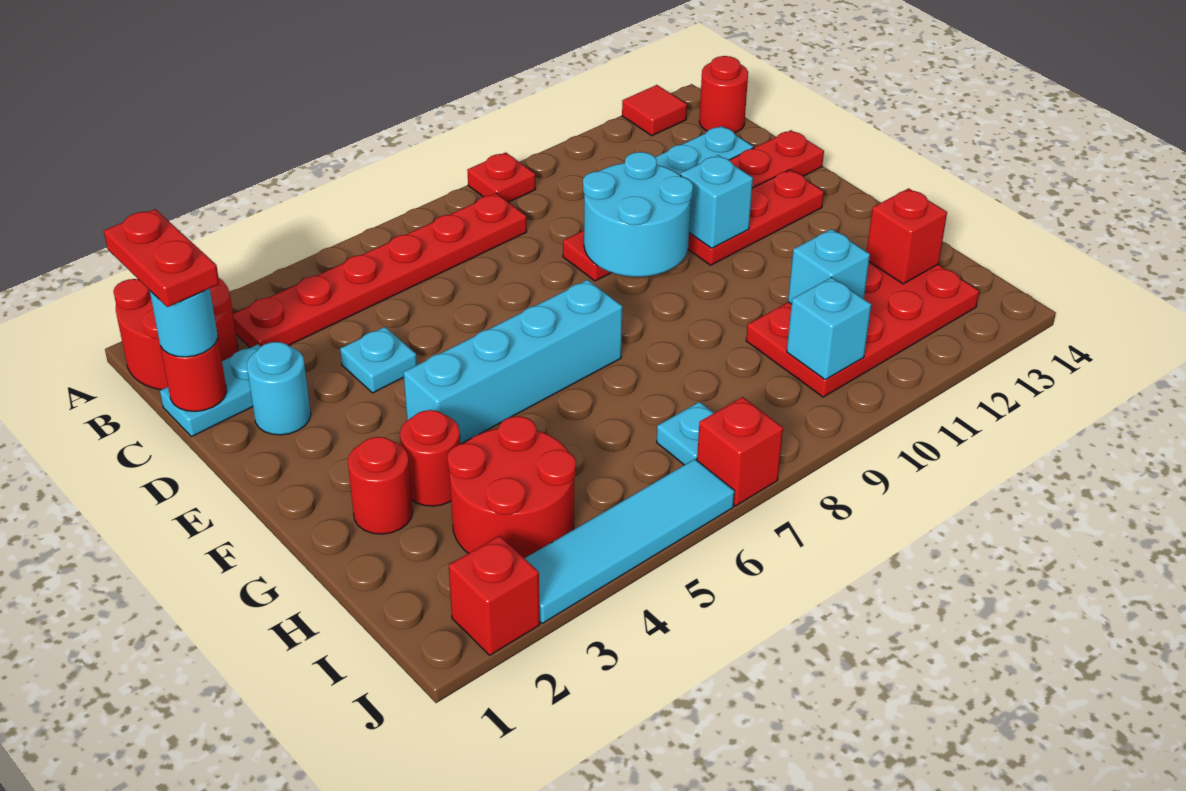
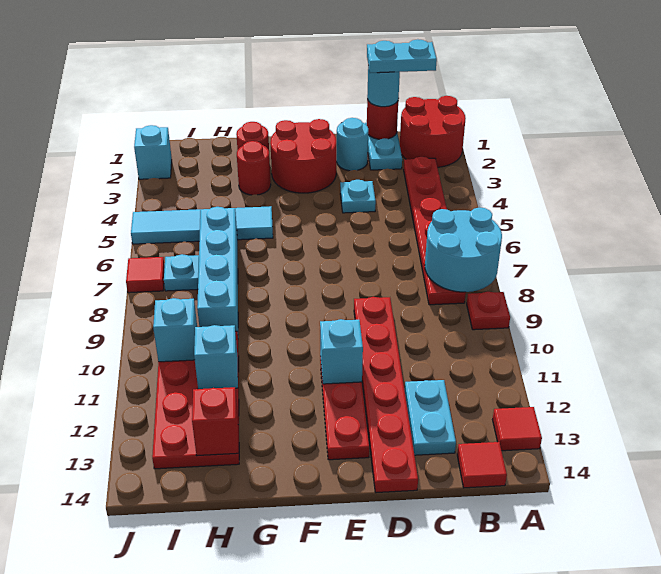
red 1x2 plate [104,209,219,307] -> cyan 1x2 plate [367,39,437,73]
red 1x1 round brick [699,56,748,133] -> red 1x1 tile [457,442,507,488]
cyan 2x2 round brick [583,152,693,277] -> cyan 2x2 round brick moved to [425,208,502,292]
cyan 1x4 brick [403,280,622,444] -> cyan 1x4 brick moved to [197,207,238,331]
red 2x2 round brick [448,416,576,558] -> red 2x2 round brick moved to [270,119,336,193]
red 1x1 brick [449,536,540,655] -> cyan 1x1 brick [134,125,172,179]
cyan 1x4 tile [524,459,734,624] -> cyan 1x4 tile turned to [131,206,273,244]
red 1x1 brick [697,397,783,506] -> red 1x1 tile [126,257,165,293]

